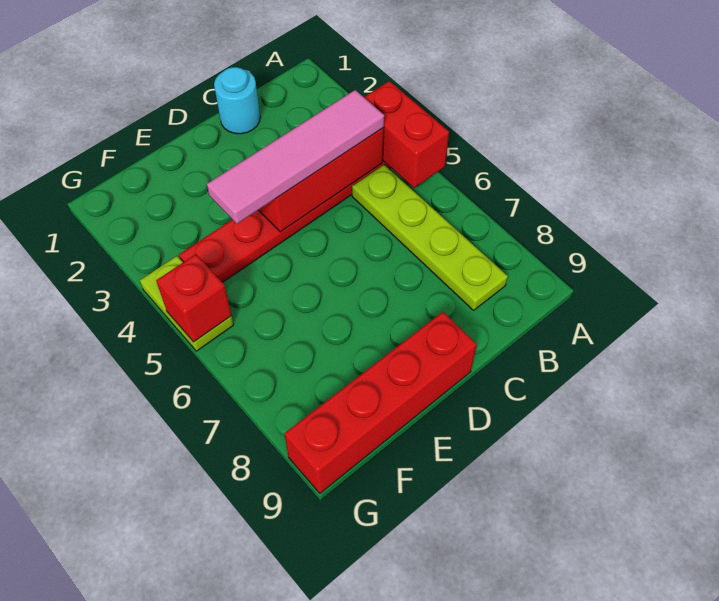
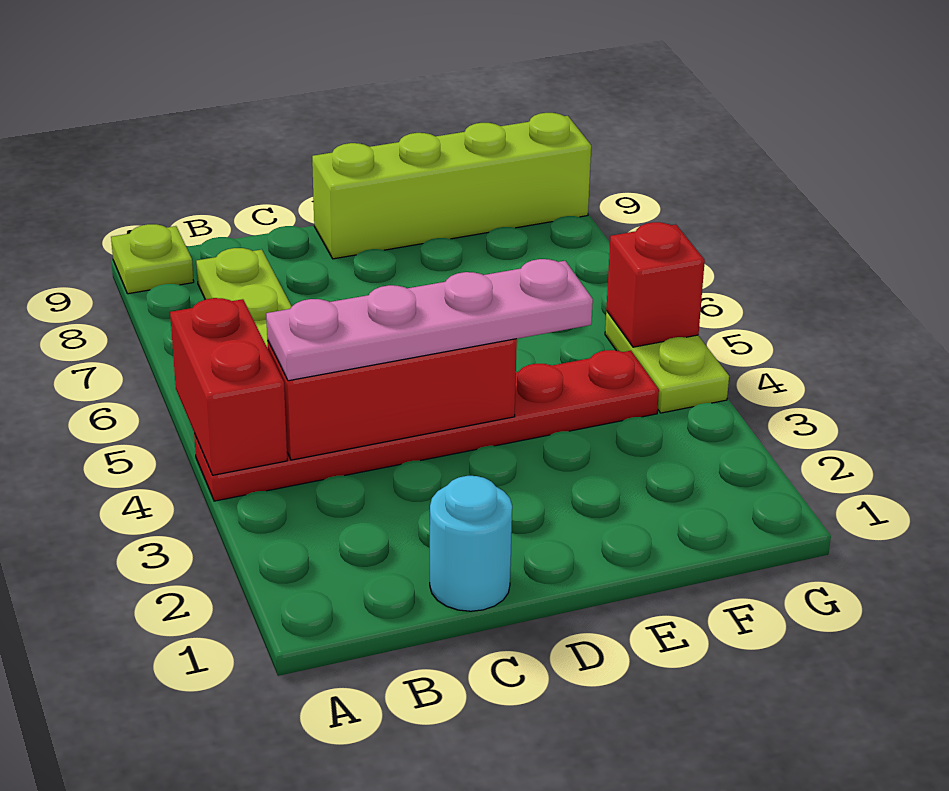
none -> lime 1x1 plate [111,224,194,294]
pink 1x4 tile [207,90,384,224] -> pink 1x4 plate [266,259,593,381]
red 1x4 brick [284,312,477,493] -> lime 1x4 brick [312,113,591,259]

